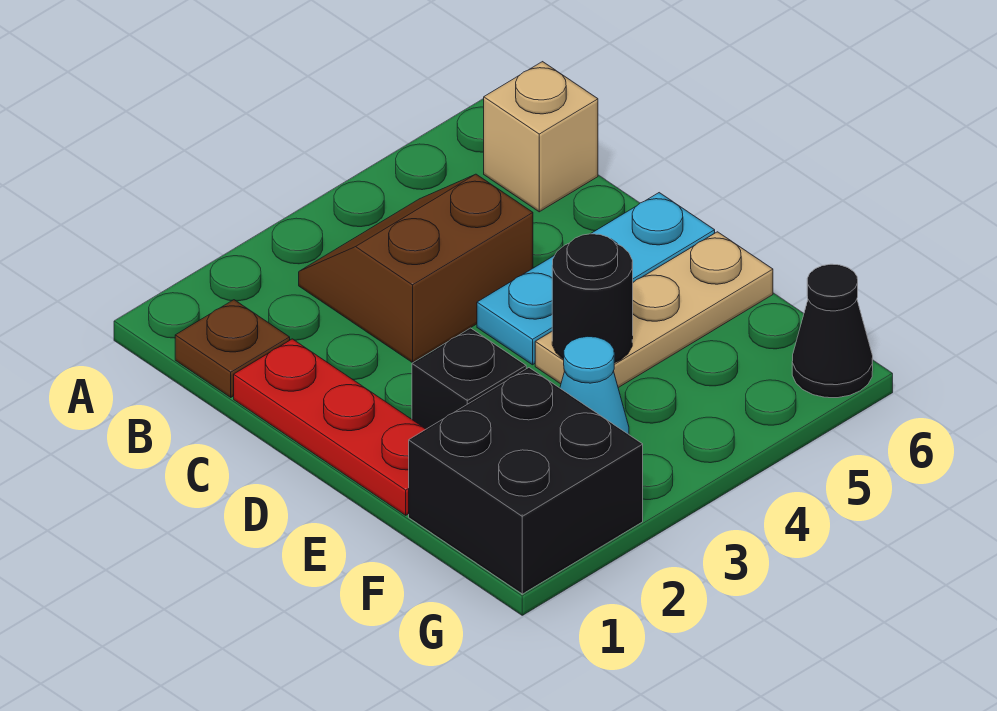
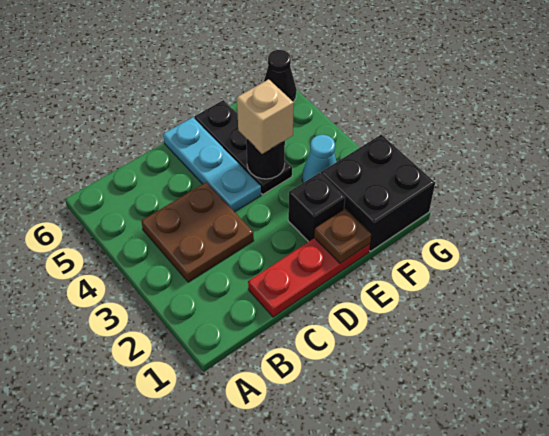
brown 1x1 plate [175,300,290,397] -> brown 1x1 plate moved to [314,209,371,263]
brown 2x2 slope [299,174,533,363] -> brown 2x2 plate [141,182,254,282]
tan 1x1 brick [484,62,598,212] -> tan 1x1 brick moved to [237,79,294,154]
tan 1x3 plate [535,232,773,388] -> black 1x3 plate [195,100,292,194]

